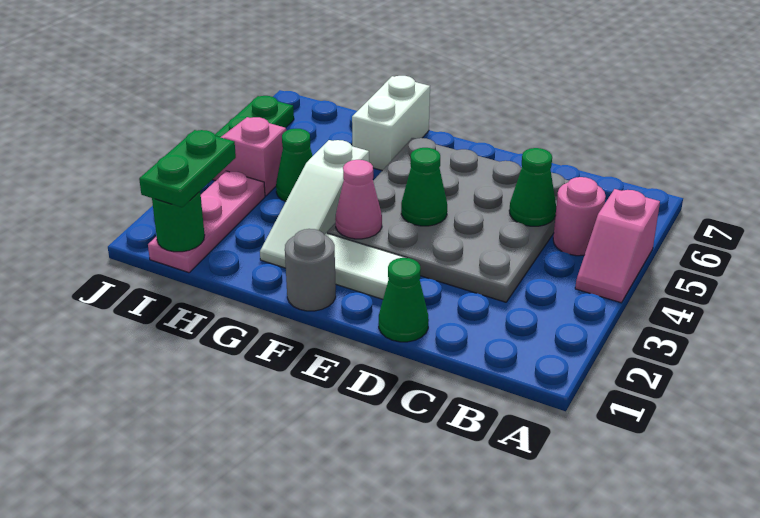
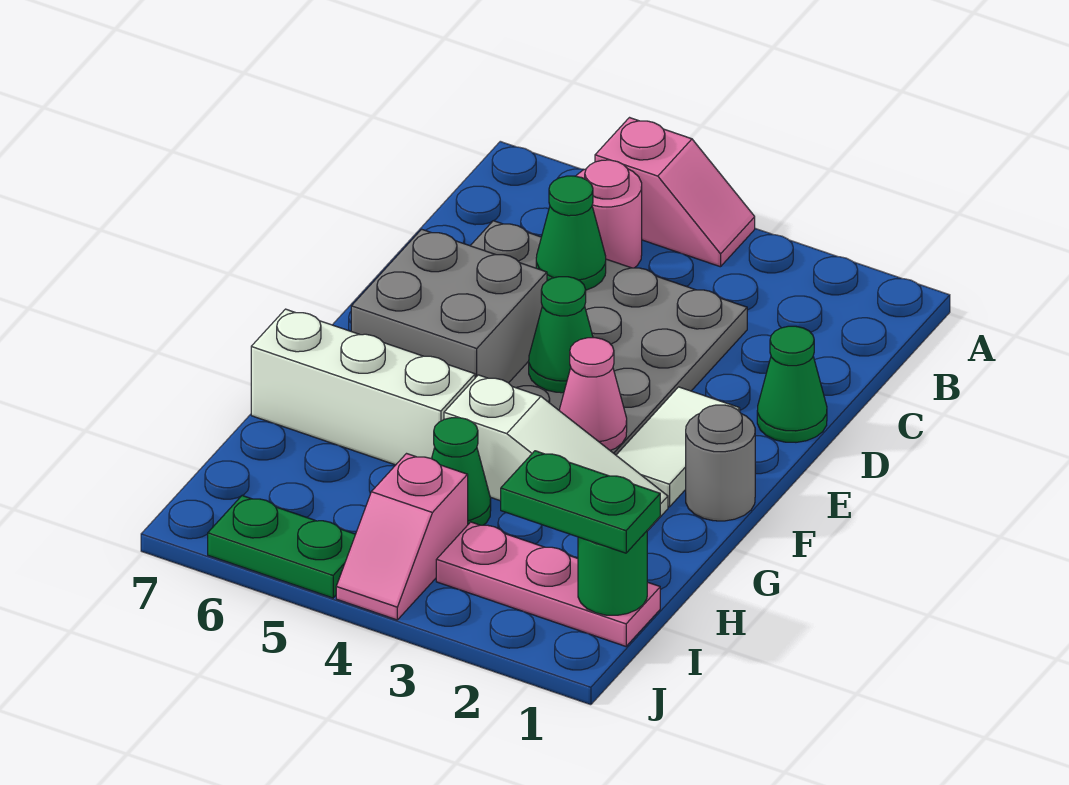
none -> grey 2x2 brick [351,229,547,383]
white 1x2 brick [352,76,430,171] -> white 1x3 brick [251,309,475,465]

